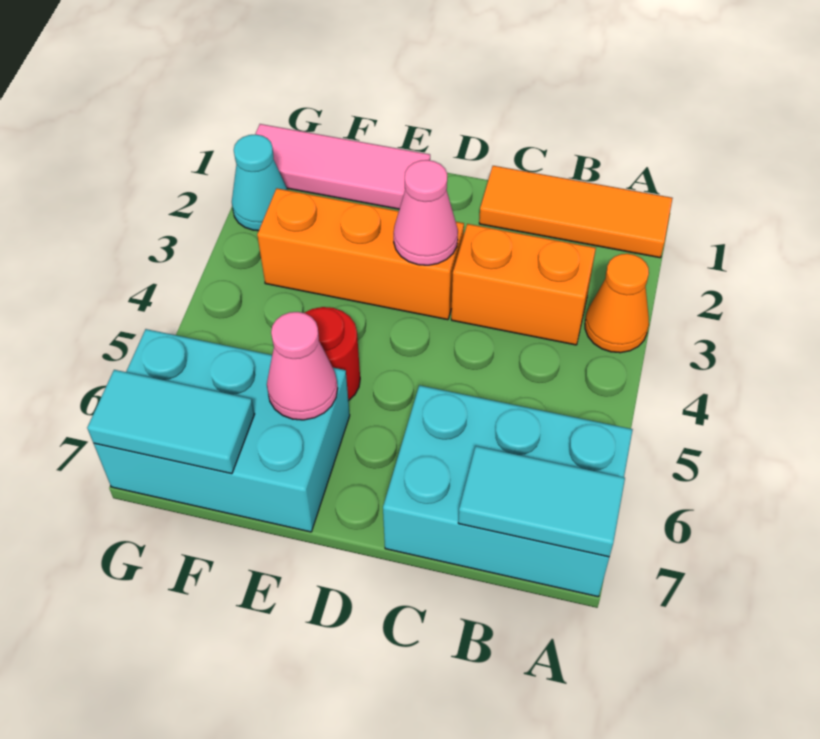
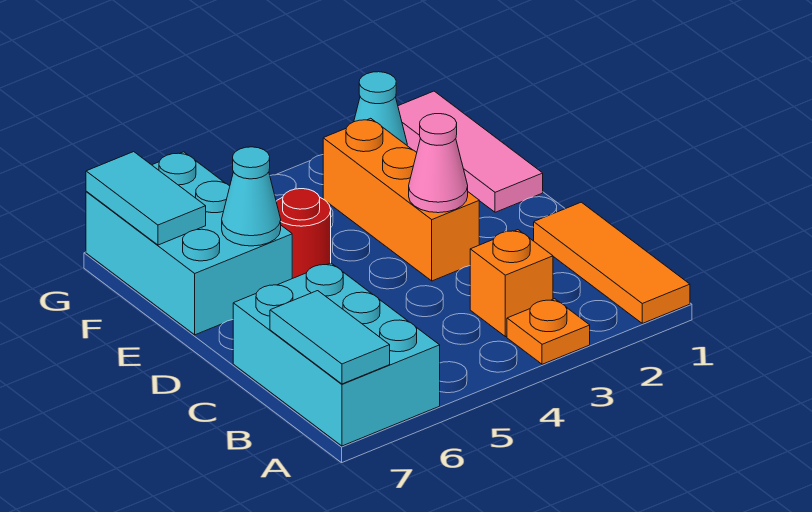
orange 1x1 cone [585,254,649,353] -> orange 1x1 plate [507,299,590,364]
orange 1x2 brick [451,224,596,345] -> orange 1x1 brick [470,230,553,337]
pink 1x1 cone [267,312,338,420] -> cyan 1x1 cone [222,147,281,246]

